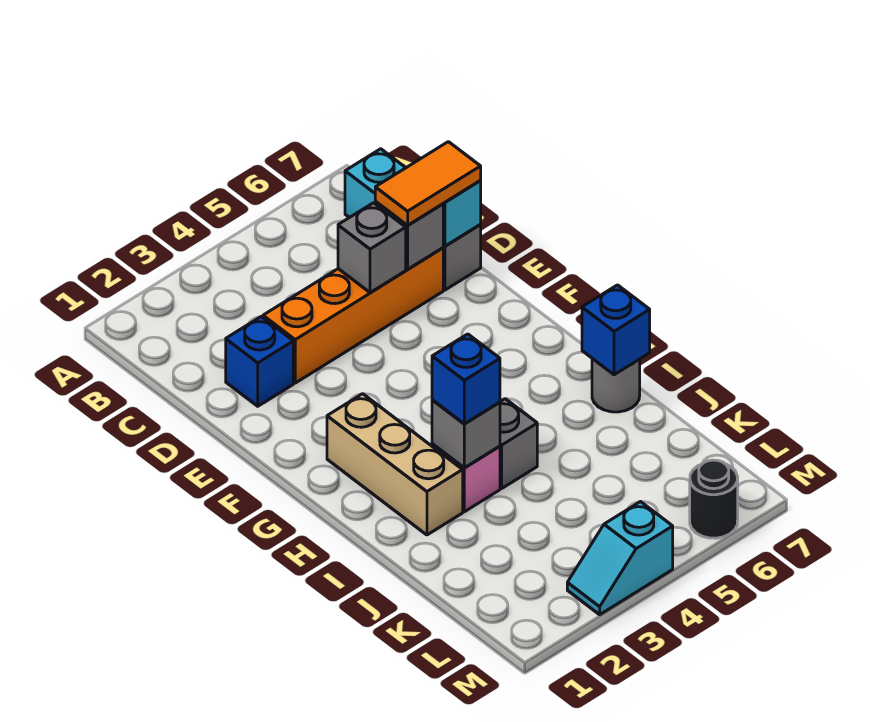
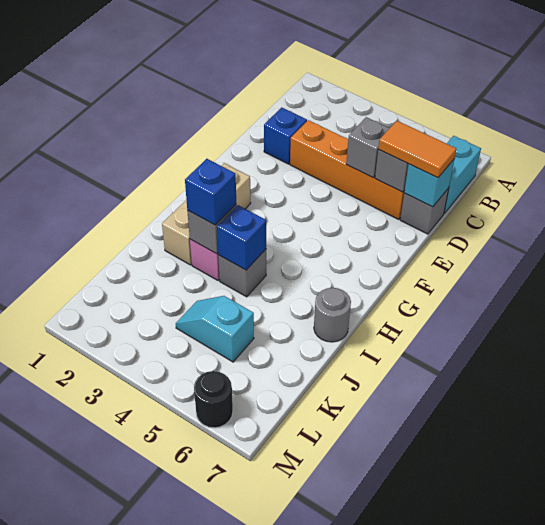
blue 1x1 brick [582,285,650,375] -> blue 1x1 brick moved to [217,205,266,270]
cyan 1x2 slope [567,502,673,615] -> cyan 1x2 slope moved to [176,296,254,362]

